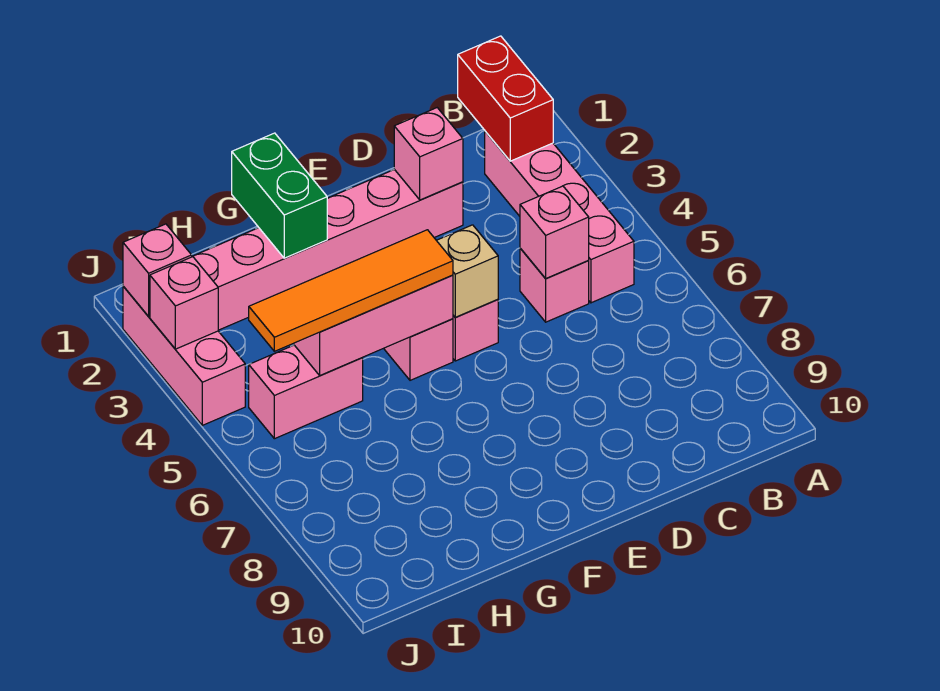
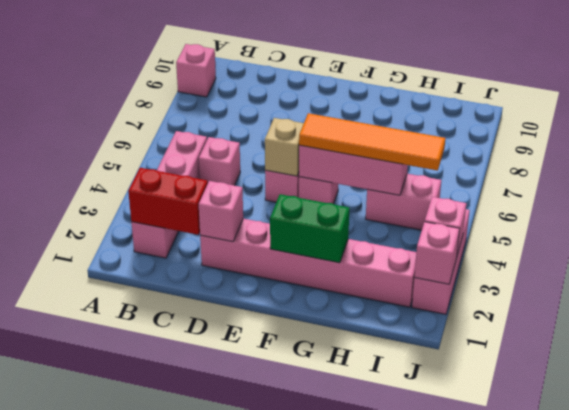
red 1x2 brick [458,36,553,161] -> red 1x2 brick turned to [128,168,208,235]
pink 1x1 brick [520,186,589,279] -> pink 1x1 brick moved to [176,44,216,97]
green 1x2 brick [232,133,327,258] -> green 1x2 brick turned to [270,194,350,263]

